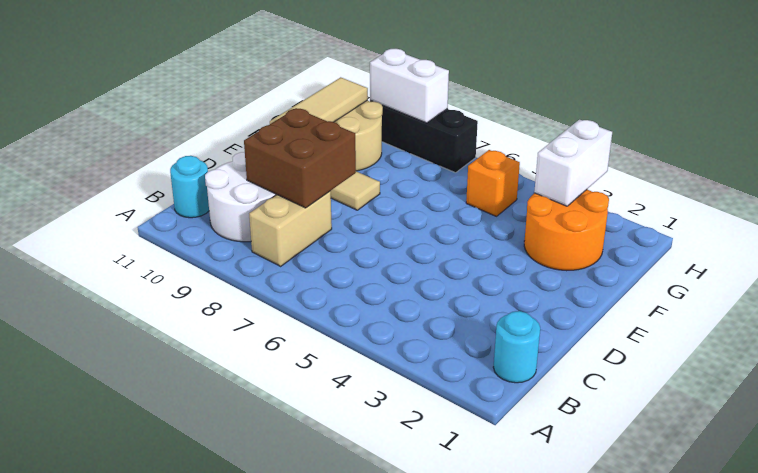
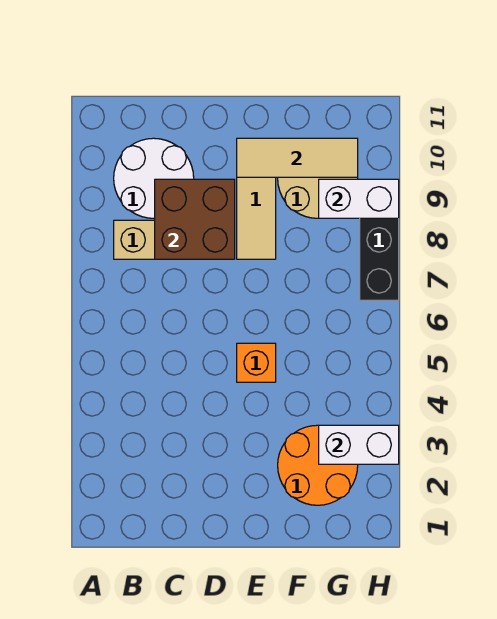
cyan 1x1 round brick [493,311,540,383] -> none
cyan 1x1 round brick [170,156,209,218] -> none
orange 1x1 brick [466,150,520,216] -> orange 1x1 brick moved to [237,343,276,382]
white 1x2 brick [370,49,449,123] -> white 1x2 brick turned to [319,179,399,218]

